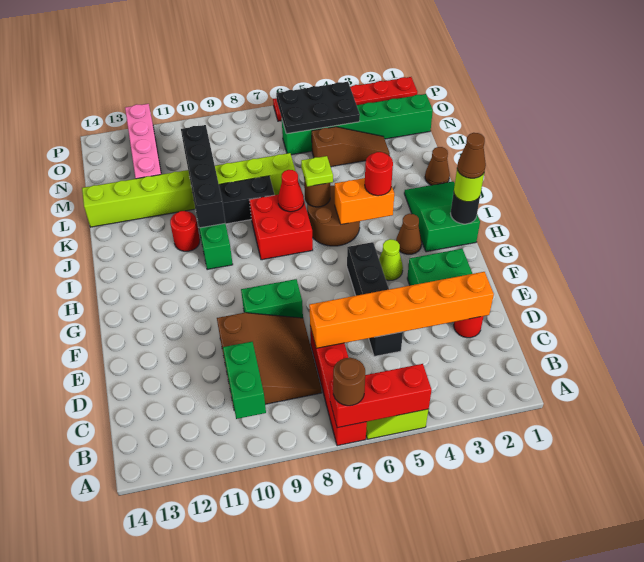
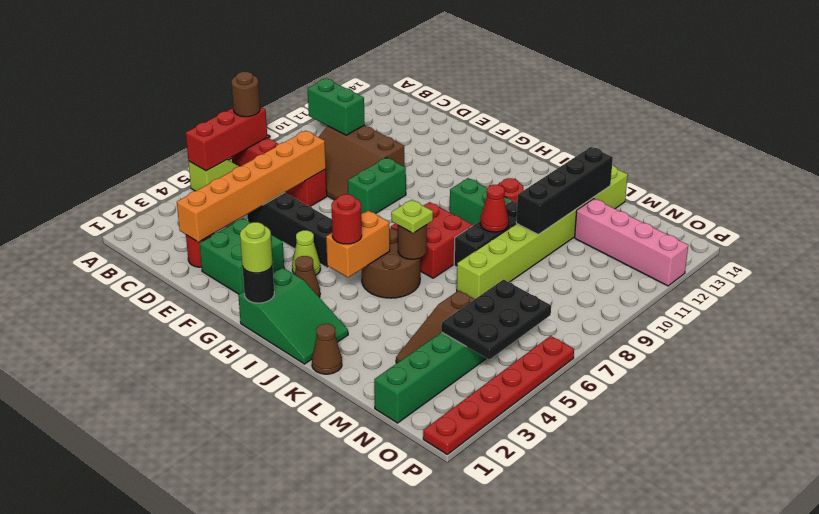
brown 1x1 cone [457,133,486,178] -> none
red 1x1 cone [278,170,304,212] -> red 1x1 cone moved to [480,185,509,232]
black 1x4 brick [181,125,225,228] -> black 1x4 brick turned to [516,147,613,235]

